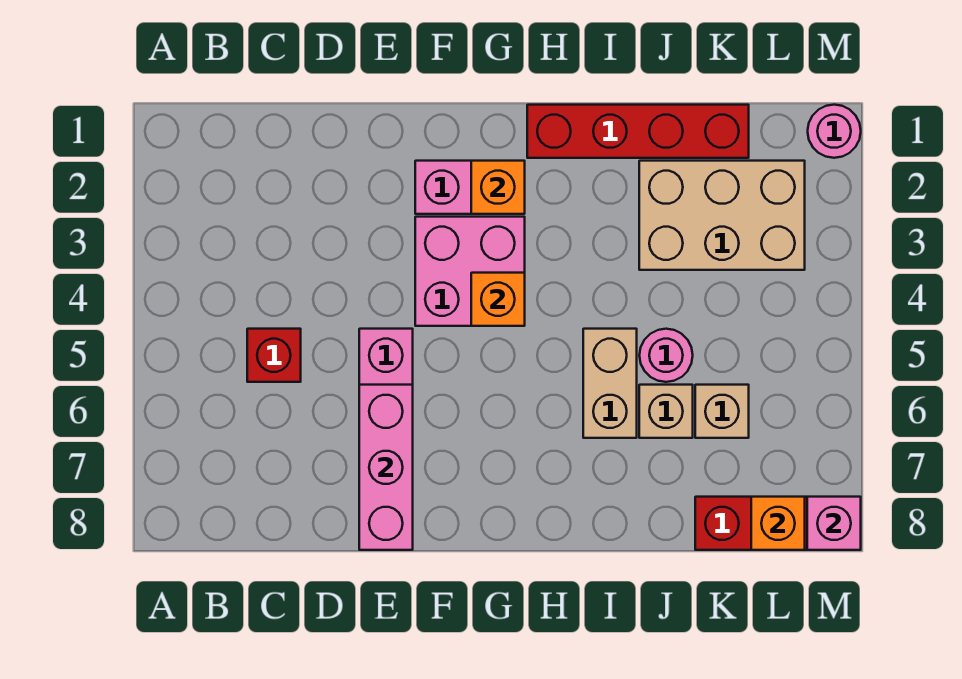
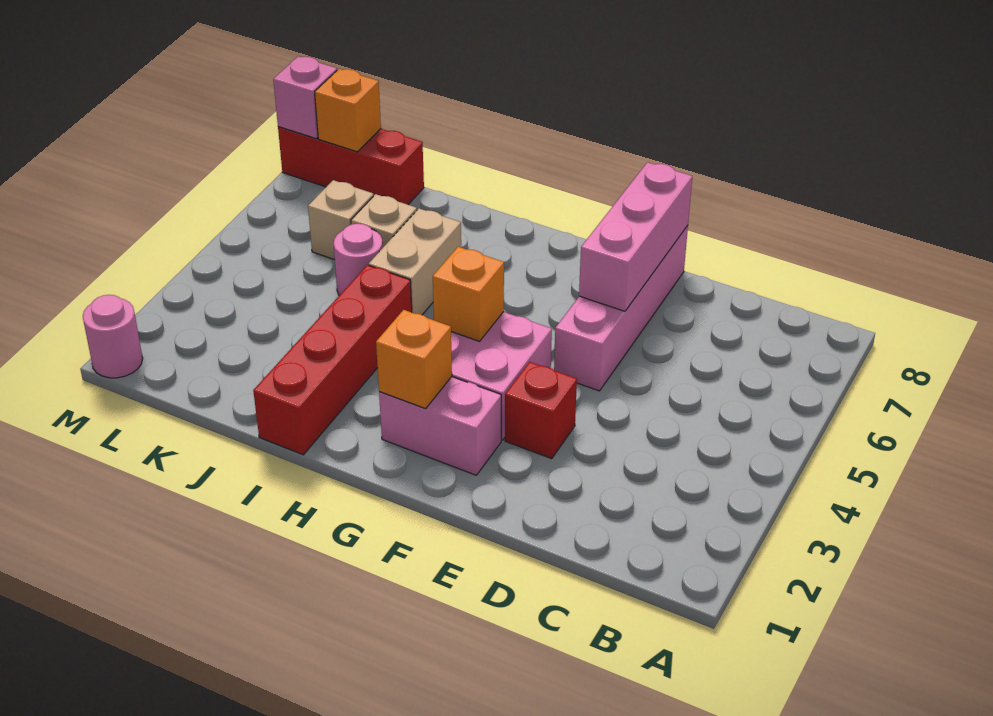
red 1x1 brick [247,329,301,382] -> red 1x1 brick moved to [505,362,577,458]
red 1x4 brick [527,105,749,158] -> red 1x4 brick turned to [253,265,412,455]
tan 2x3 brick [639,161,805,270] -> none

